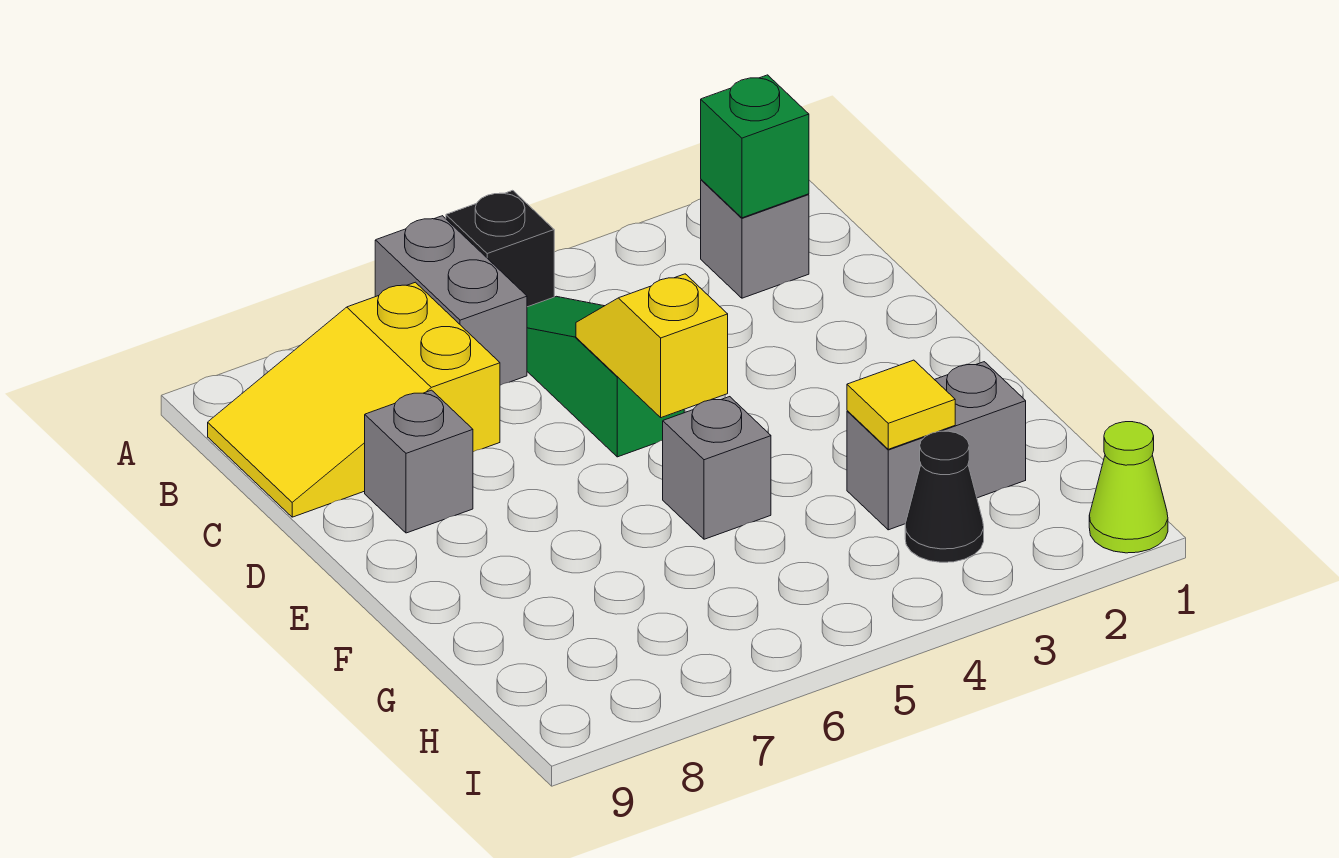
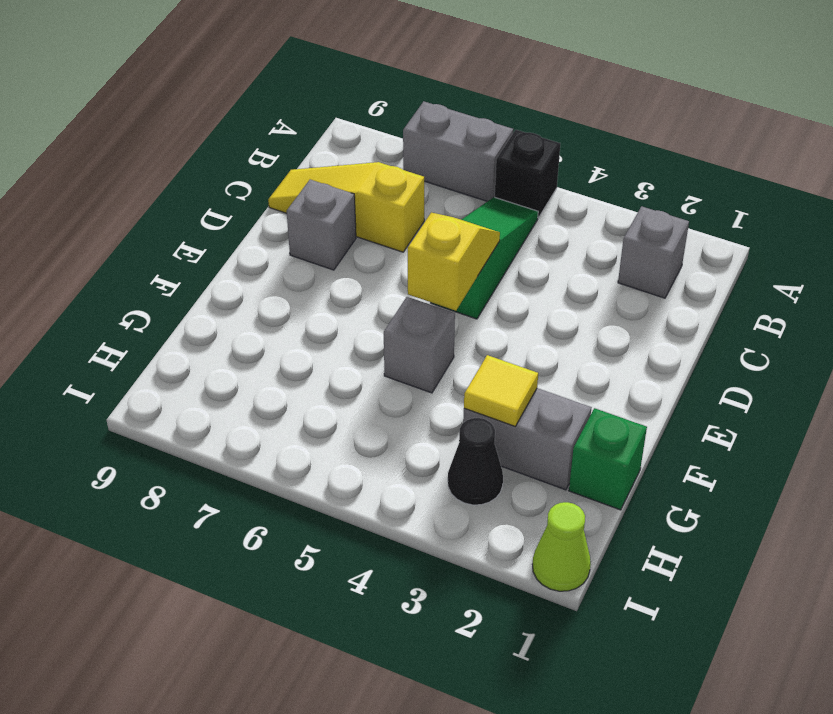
grey 1x2 brick [375,216,527,385] -> grey 1x2 brick turned to [403,101,513,201]
green 1x1 brick [701,75,809,218] -> green 1x1 brick moved to [569,408,647,510]
yellow 2x3 slope [208,282,500,517] -> yellow 1x3 slope [268,162,424,252]

